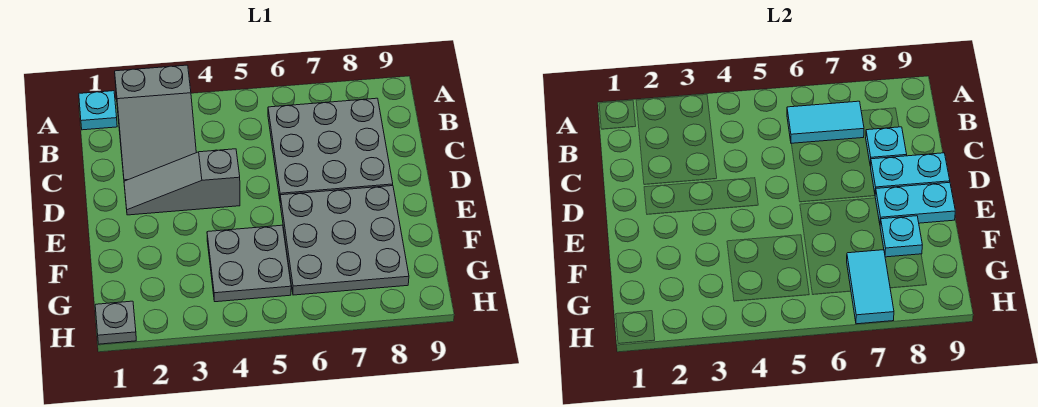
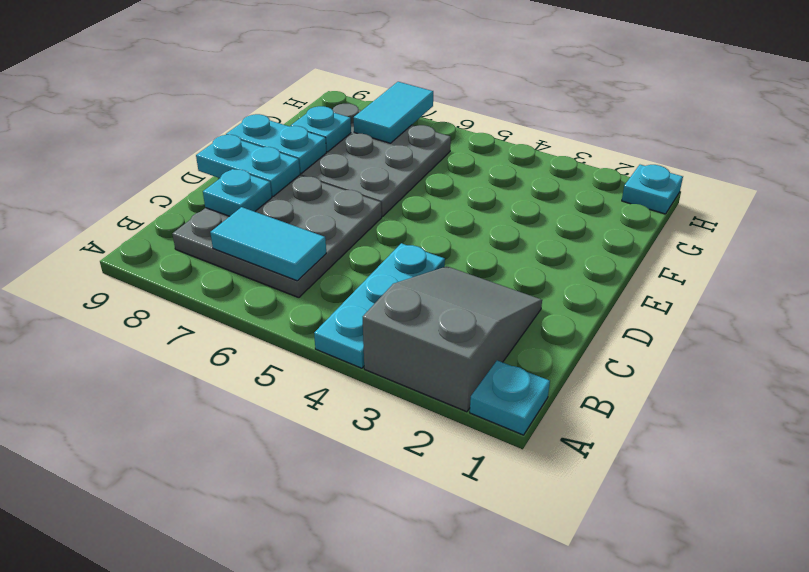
none -> cyan 1x3 plate [314,243,445,368]
grey 1x3 slope [124,149,240,215] -> none
grey 2x2 plate [207,225,291,302] -> none
grey 1x1 plate [95,301,136,344] -> cyan 1x1 plate [622,165,683,214]

